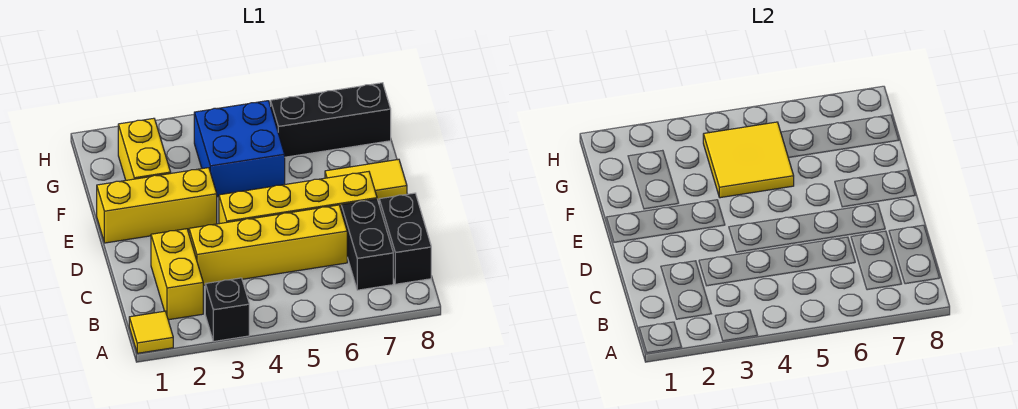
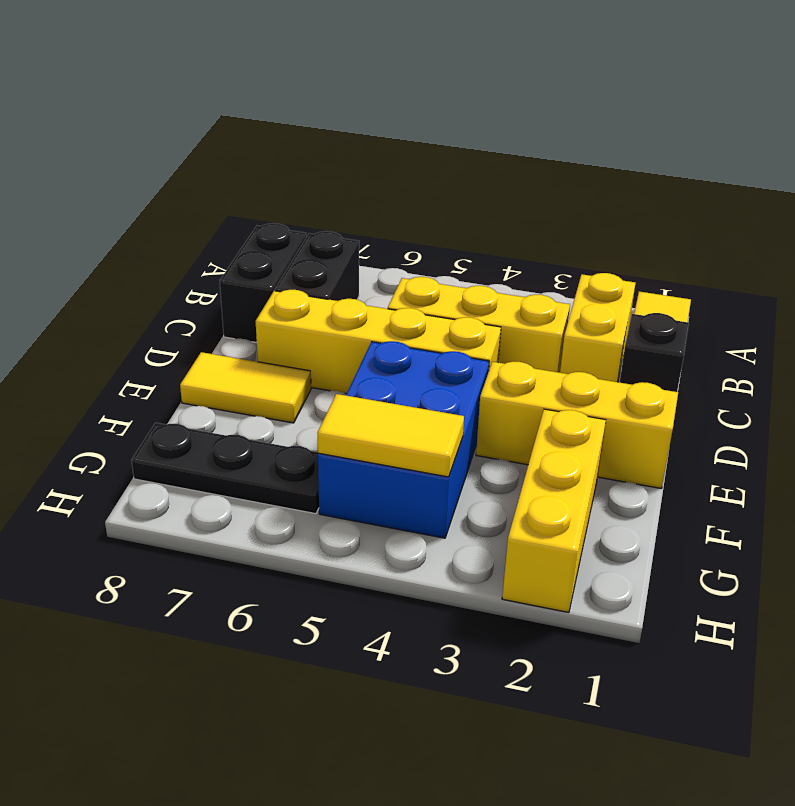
black 1x1 brick [205,278,249,342] -> black 1x1 brick moved to [620,313,689,392]
yellow 1x4 brick [189,205,347,285] -> yellow 1x3 brick [388,277,570,373]
yellow 1x2 brick [118,118,171,180] -> yellow 1x3 brick [502,409,606,612]
blue 2x2 brick [194,101,285,197] -> blue 2x3 brick [318,341,489,538]
yellow 2x2 tile [703,122,794,198] -> yellow 1x2 tile [318,394,464,477]
black 1x3 brick [271,83,391,157] -> black 1x3 plate [132,423,319,514]

